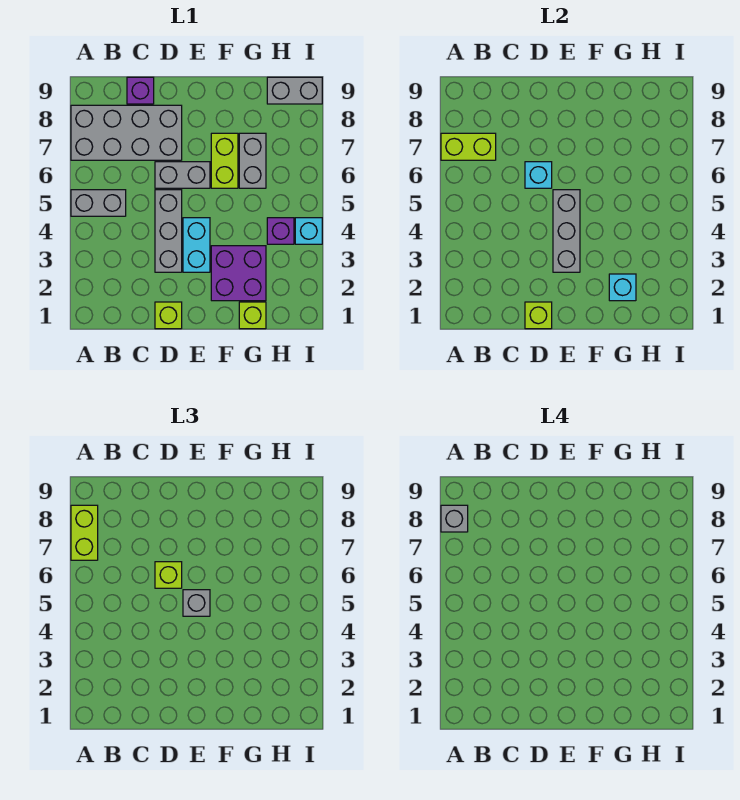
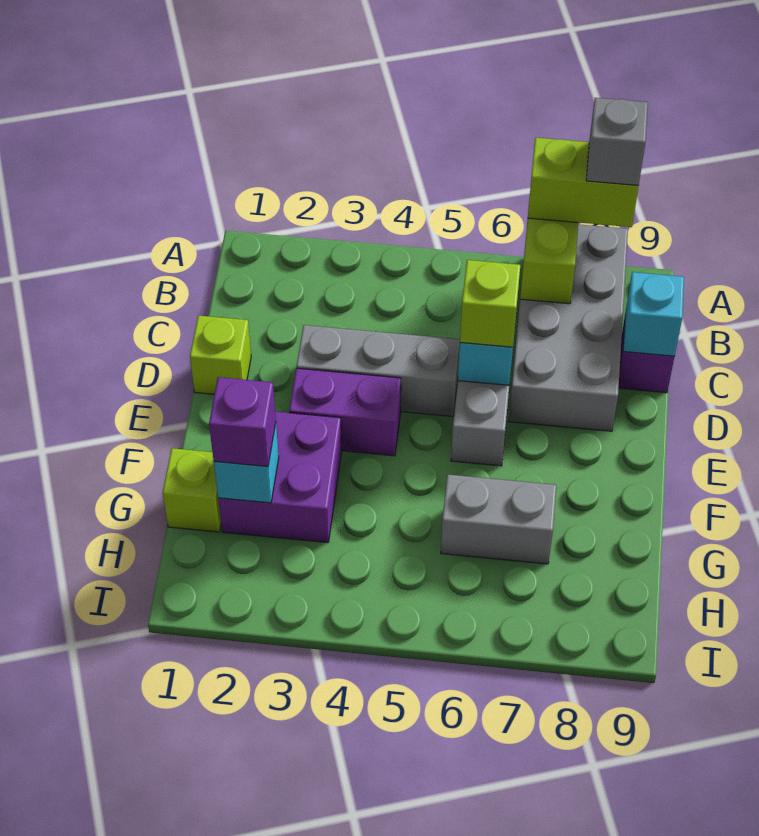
grey 1x2 brick [71,190,126,216] -> none
lime 1x1 brick [525,302,552,329] -> none
cyan 1x2 brick [183,218,210,272] -> purple 1x2 brick [289,368,401,456]
grey 1x3 brick [553,190,580,272] -> none
grey 1x1 brick [183,590,210,616] -> none
lime 1x2 brick [211,133,238,188] -> none
purple 1x1 brick [267,218,294,244] -> purple 1x1 brick moved to [209,377,276,467]
grey 1x2 brick [267,77,322,104] -> none
cyan 1x1 brick [295,218,322,244] -> cyan 1x1 brick moved to [623,272,684,356]

